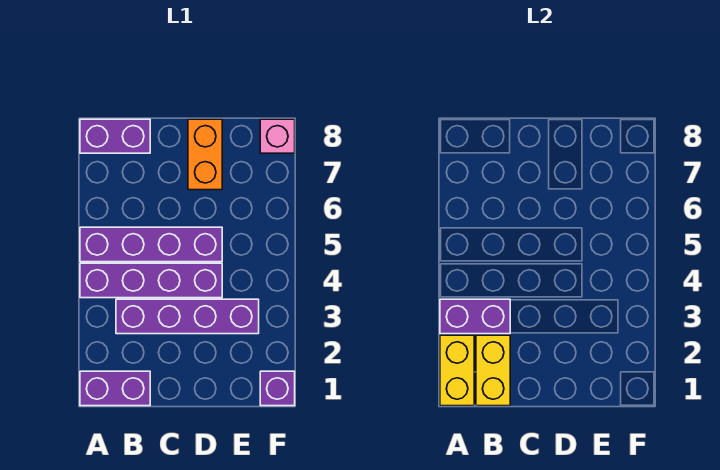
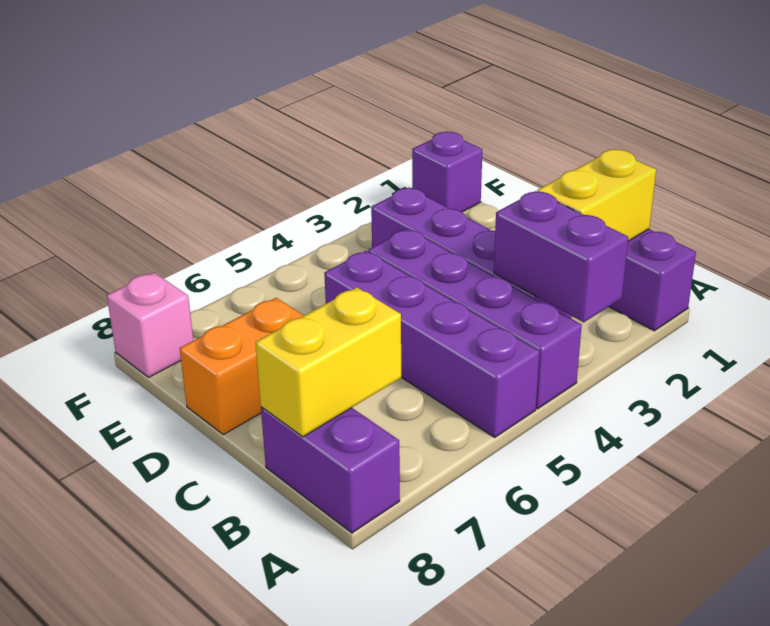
yellow 1x2 brick [440,335,474,406] -> yellow 1x2 brick moved to [255,287,401,437]

